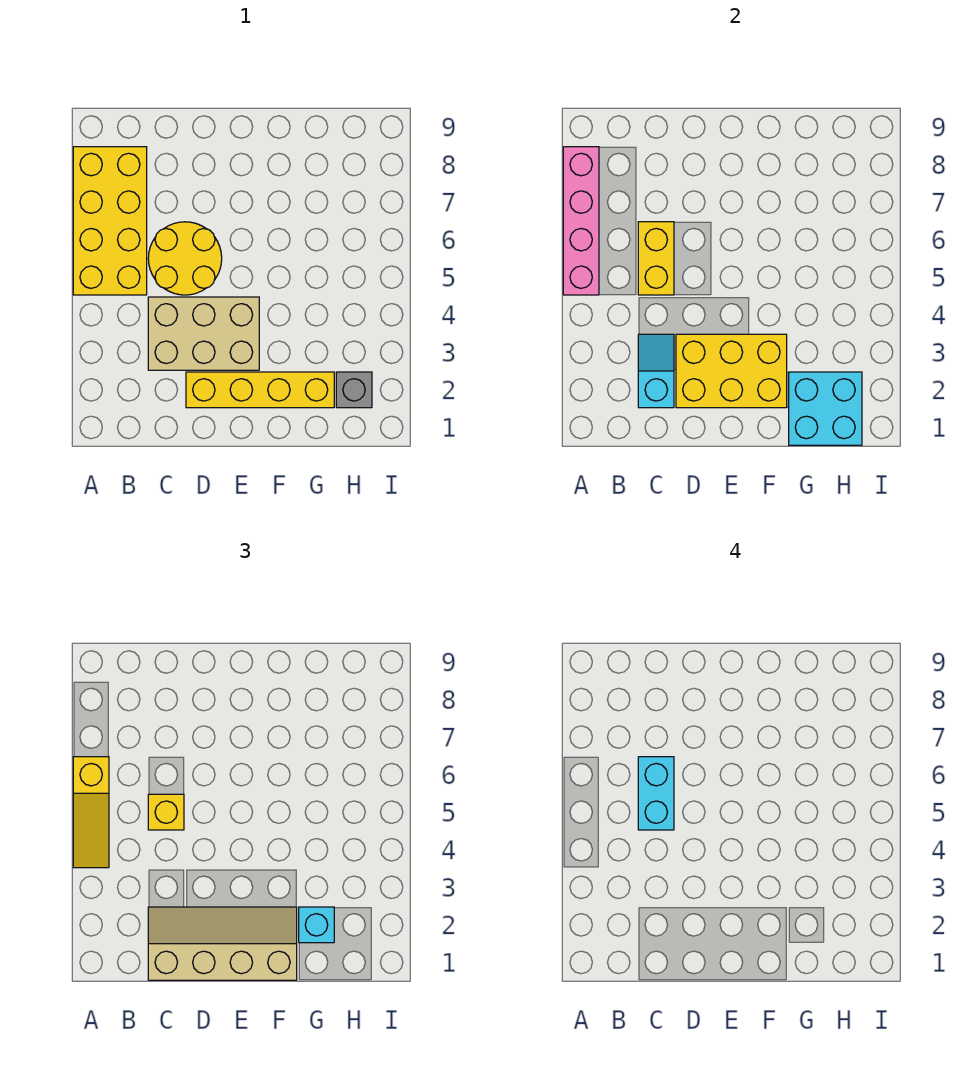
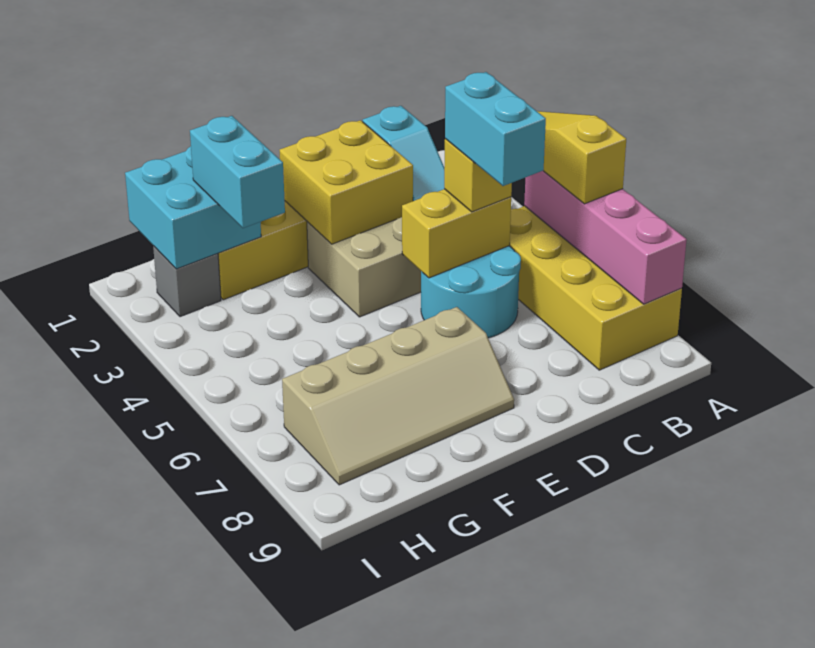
tan 2x4 slope [148,907,297,980] -> tan 2x4 slope moved to [282,307,514,485]
yellow 2x2 round brick [148,222,222,295] -> cyan 2x2 round brick [421,246,521,338]
yellow 1x2 brick [638,222,674,295] -> yellow 1x2 brick turned to [402,189,511,278]
yellow 2x3 brick [676,334,787,408] -> yellow 2x2 brick [280,120,413,244]
cyan 1x1 brick [299,907,334,943] -> cyan 1x2 brick [190,116,285,228]

